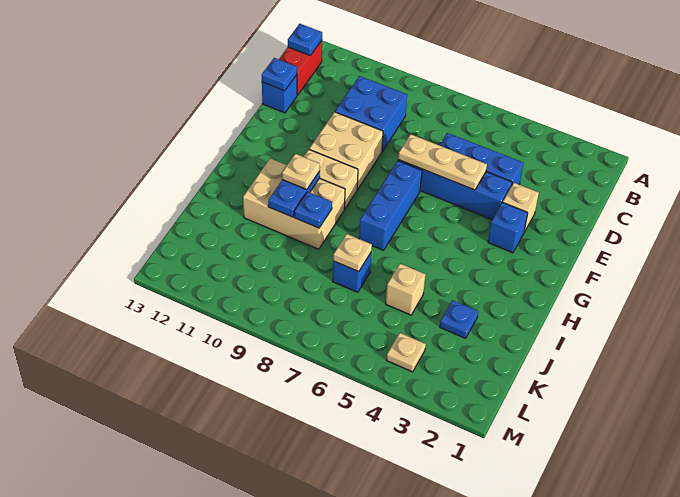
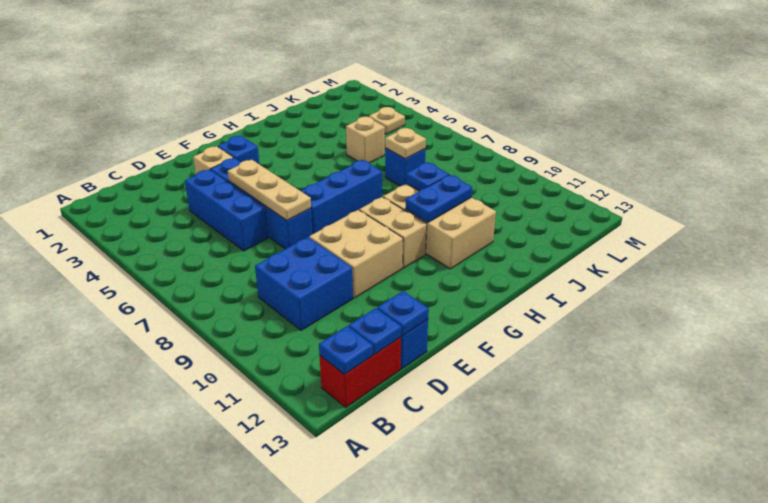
tan 1x1 plate [282,154,320,189] -> none
blue 1x1 plate [440,300,478,338] -> blue 1x1 plate moved to [349,308,401,355]

